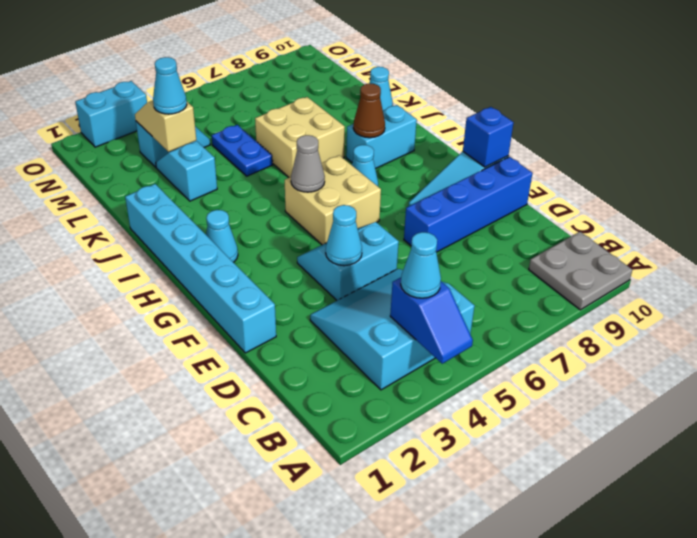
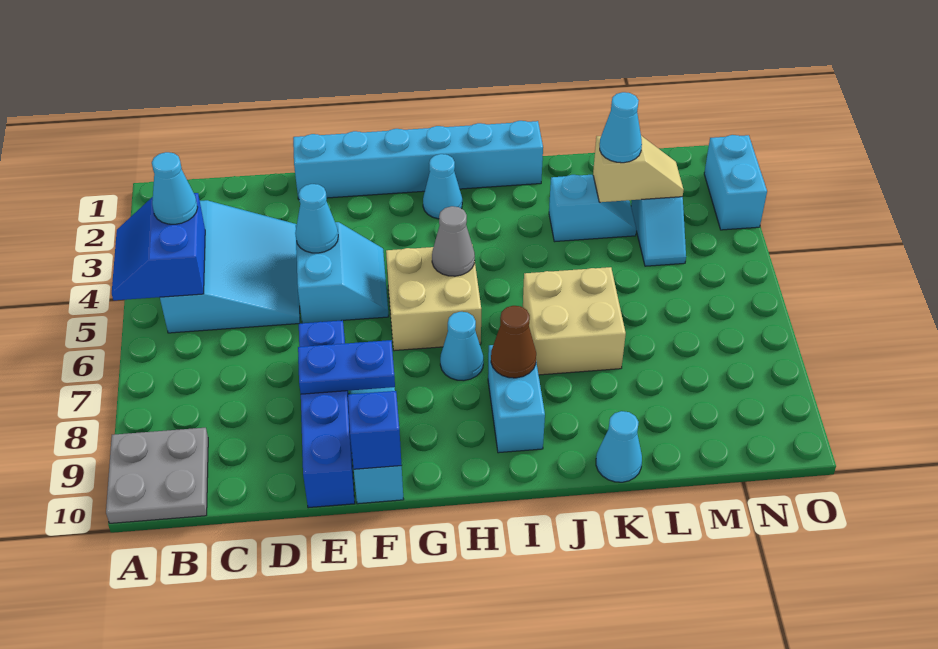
blue 1x2 slope [390,278,473,364] -> blue 2x2 slope [112,193,205,300]
blue 1x2 plate [211,125,273,176] -> blue 1x2 plate moved to [298,340,395,394]

